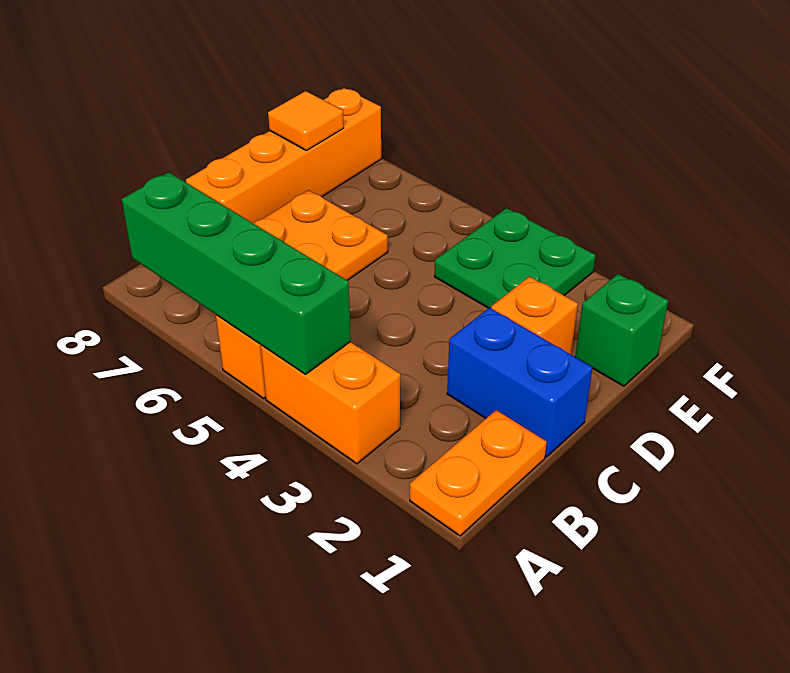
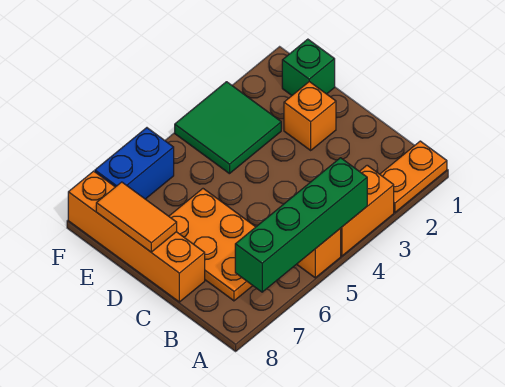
orange 1x2 plate [410,410,547,536] -> orange 1x2 plate turned to [380,141,447,212]
blue 1x2 brick [447,308,593,457] -> blue 1x2 brick moved to [95,128,174,199]
green 2x2 plate [434,208,596,308] -> green 2x2 tile [175,82,281,174]
orange 1x1 tile [268,91,344,151] -> orange 1x2 tile [96,182,177,252]

